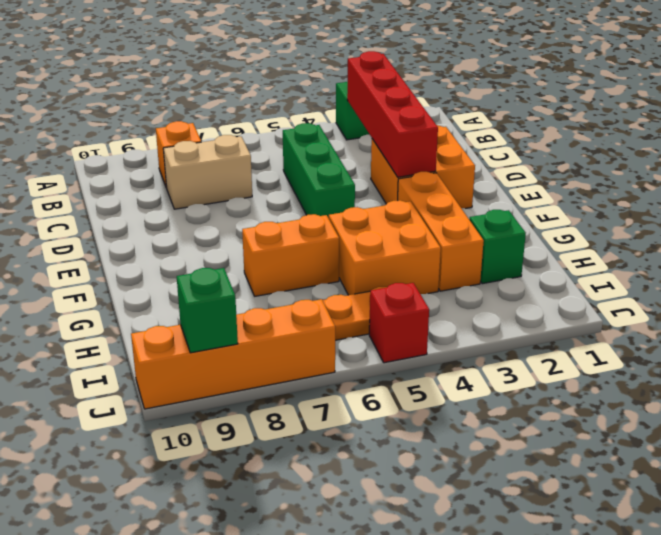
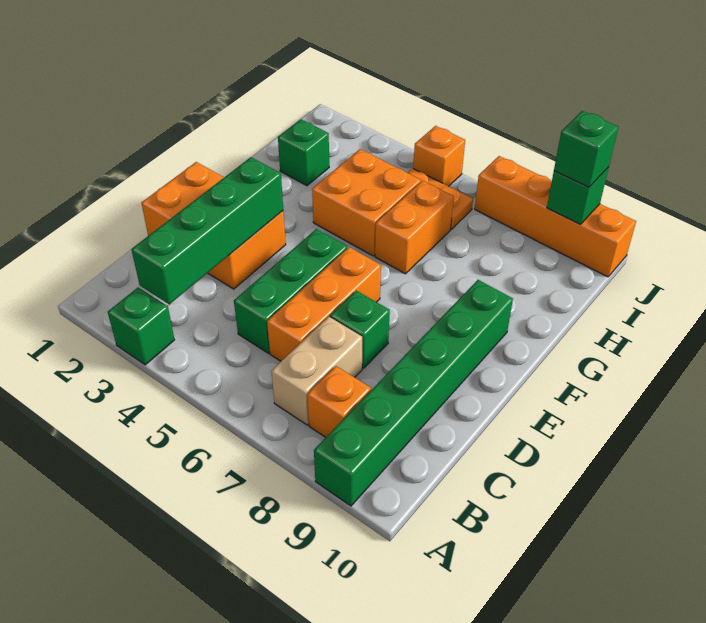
none -> green 1x6 brick [314,280,513,506]
red 1x4 brick [347,51,438,177] -> green 1x4 brick [131,157,283,304]
tan 1x2 brick [163,135,252,209] -> tan 1x2 brick turned to [271,317,362,425]
orange 2x2 brick [371,125,475,209] -> orange 2x3 brick [141,162,286,289]
none -> green 1x1 brick [330,291,390,368]
orange 1x3 brick [398,172,484,291] -> orange 1x3 brick moved to [267,247,381,361]
orange 1x2 brick [242,214,339,296] -> orange 1x2 brick turned to [375,181,454,274]
red 1x1 brick [369,283,429,363] -> orange 1x1 brick [413,126,465,186]
none -> green 1x1 brick [554,111,618,187]

